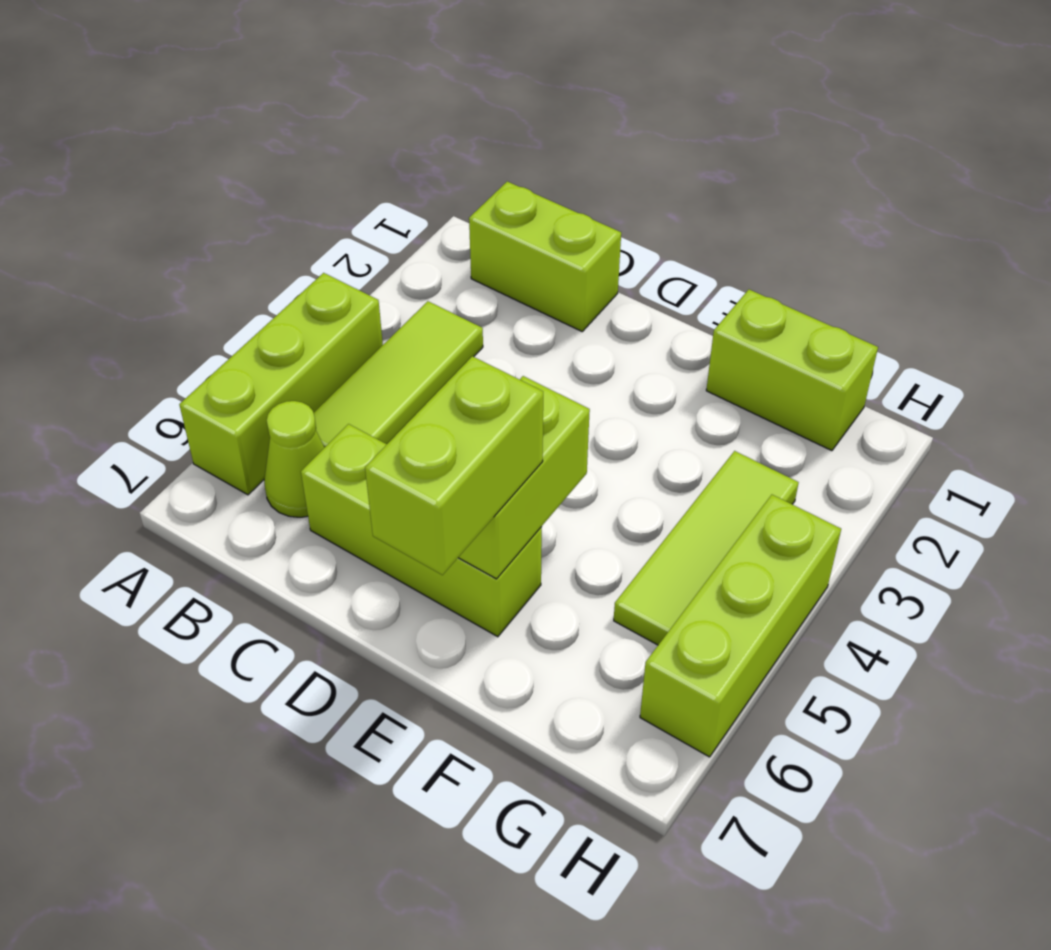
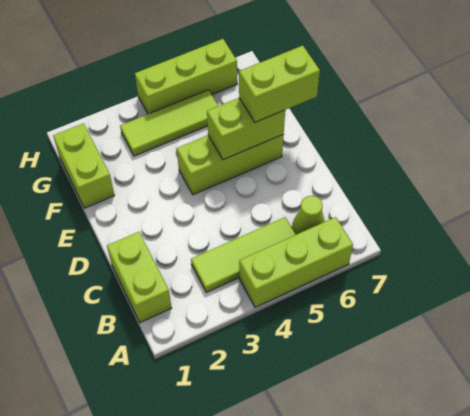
lime 1x3 brick [301,424,542,637] -> lime 1x3 brick turned to [177,134,284,195]

